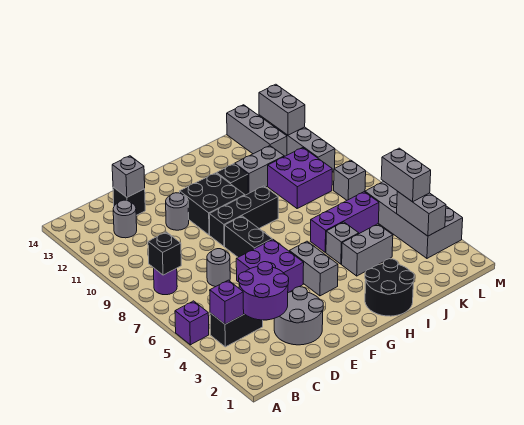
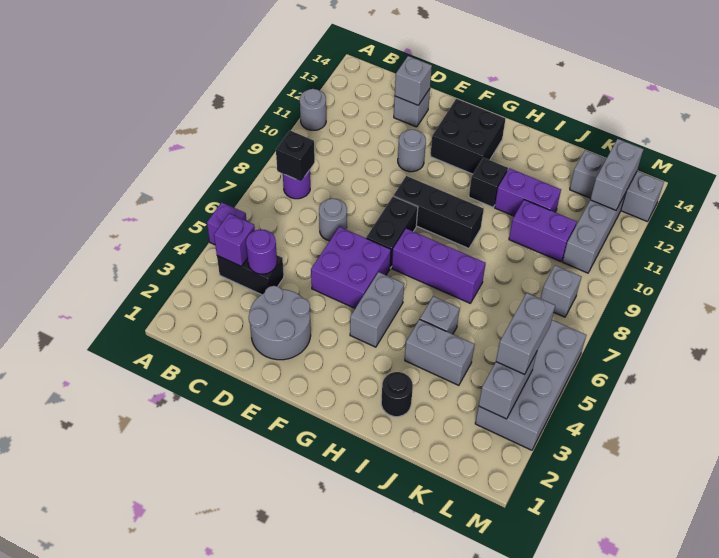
purple 2x2 round brick [239,262,289,320] -> purple 1x1 round brick [246,230,277,274]
grey 1x1 round brick [113,200,137,238] -> grey 1x1 round brick moved to [300,89,326,130]
black 1x1 brick [113,187,145,215] -> grey 1x1 brick [394,89,430,127]
black 2x2 brick [180,173,245,235] -> black 2x2 brick moved to [431,99,506,174]
black 2x2 round brick [365,259,414,316] -> black 1x1 round brick [381,372,413,417]
purple 1x3 brick [310,192,379,252] -> purple 1x3 brick moved to [392,229,486,303]
grey 1x2 brick [235,146,284,194] -> purple 1x2 brick [495,168,561,216]
purple 2x2 brick [268,148,332,208] -> purple 1x2 brick [509,200,577,262]
grey 1x3 brick [227,105,287,156] -> grey 1x3 brick turned to [570,150,664,222]

